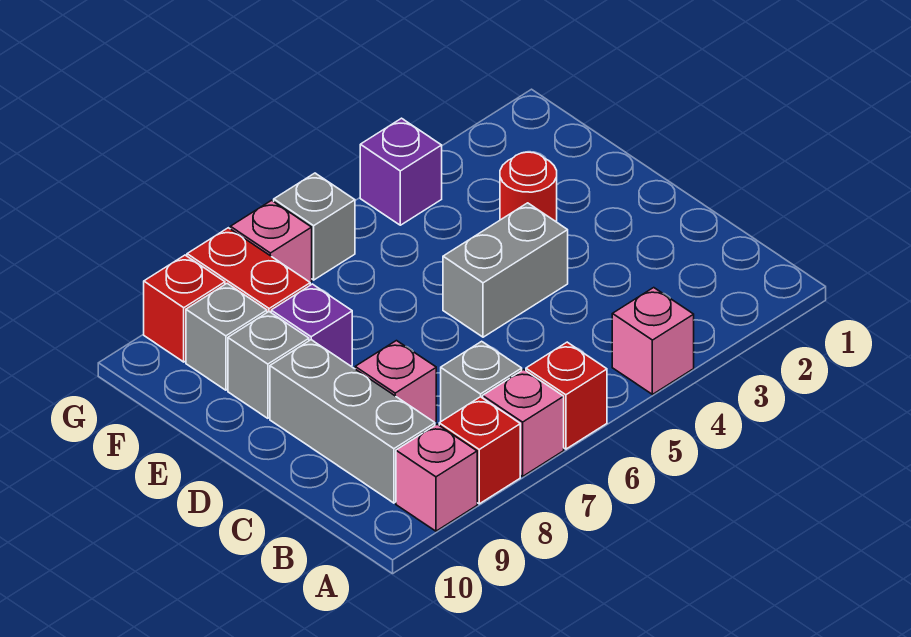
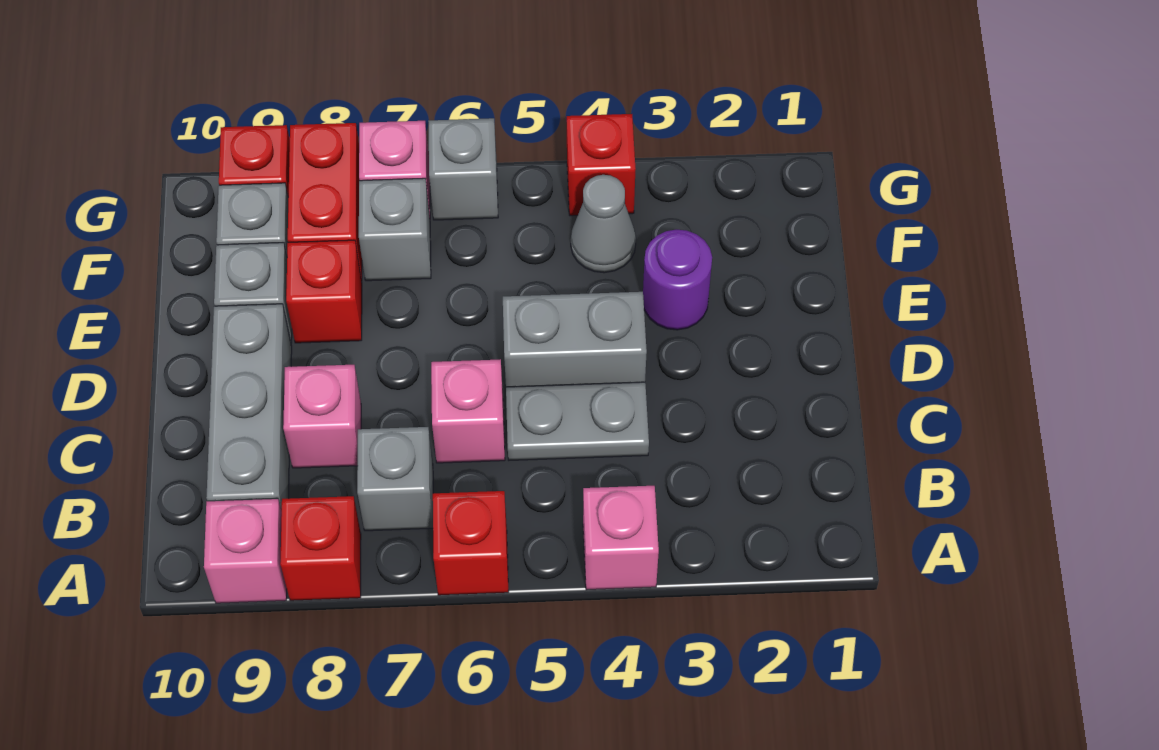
pink 1x1 brick [483,370,564,476] -> pink 1x1 brick moved to [431,359,505,463]
none -> grey 1x2 plate [506,382,649,460]
red 1x1 round brick [500,152,557,222] -> purple 1x1 round brick [643,230,712,330]
purple 1x1 brick [271,284,352,366] -> red 1x1 brick [286,240,362,343]
none -> grey 1x1 cone [571,175,636,273]
none -> grey 1x1 brick [359,178,431,281]
purple 1x1 brick [360,118,442,225] -> red 1x1 brick [567,114,635,216]

